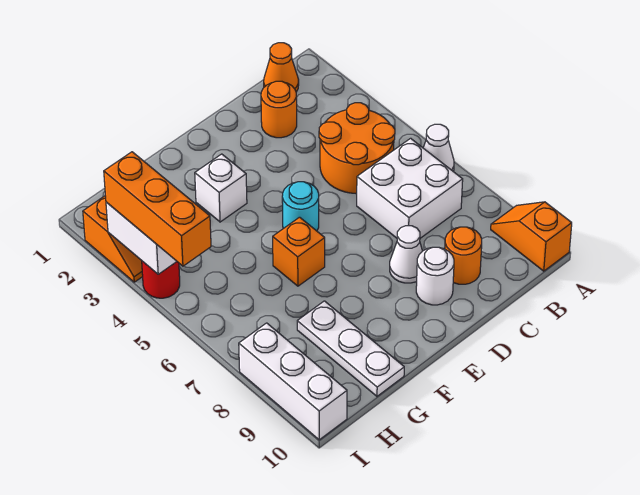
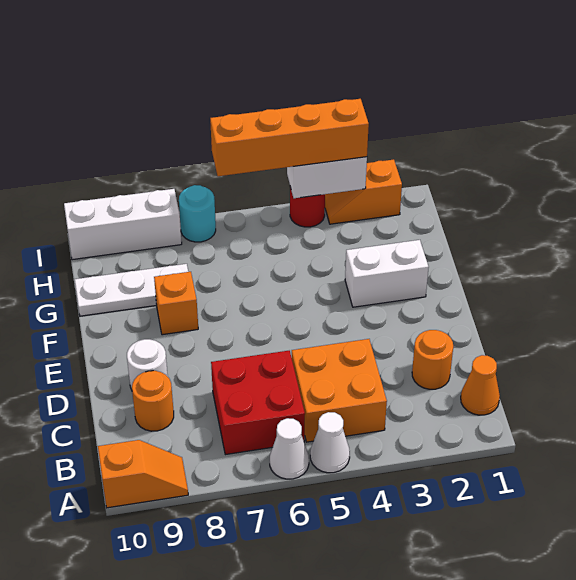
orange 2x2 round brick [319,103,395,193] -> orange 2x2 brick [292,339,387,442]
white 2x2 brick [357,138,463,238] -> red 2x2 brick [211,351,305,455]
white 1x1 cone [390,226,422,283] -> white 1x1 cone moved to [310,412,350,473]
cyan 1x1 round brick [282,182,319,231] -> cyan 1x1 round brick moved to [179,185,216,242]
white 1x1 brick [195,154,247,222] -> white 1x2 brick [345,240,429,307]
orange 1x1 brick [273,217,325,286] -> orange 1x1 brick moved to [154,272,198,335]
orange 1x3 brick [104,152,211,266] -> orange 1x4 brick [210,99,369,176]

